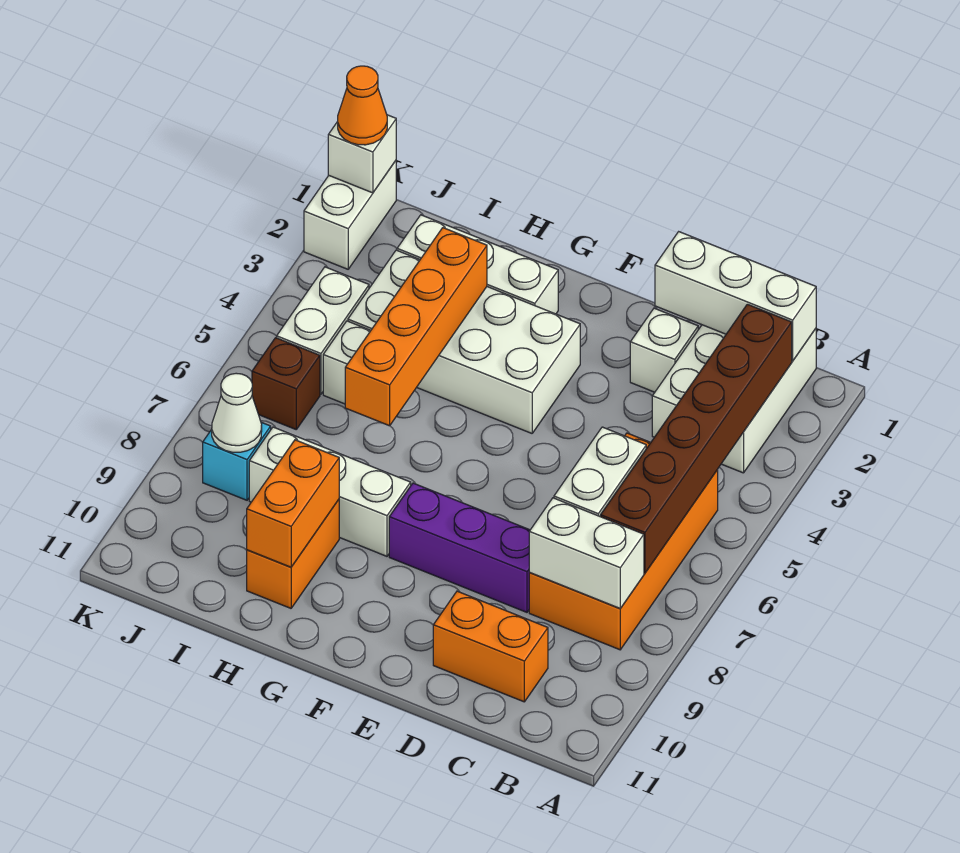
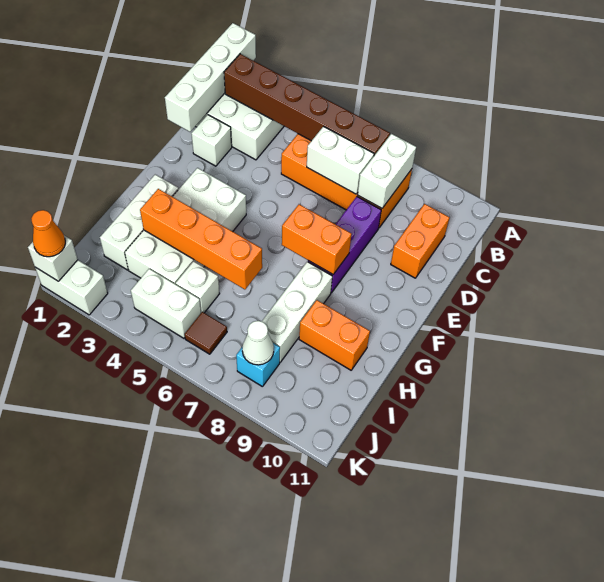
white 1x3 brick [655,232,816,361] -> white 1x4 brick [165,23,256,132]
orange 1x2 brick [247,440,339,567] -> orange 1x2 brick moved to [282,204,352,274]
brown 1x1 brick [252,338,320,429] -> brown 1x1 tile [185,312,227,354]

